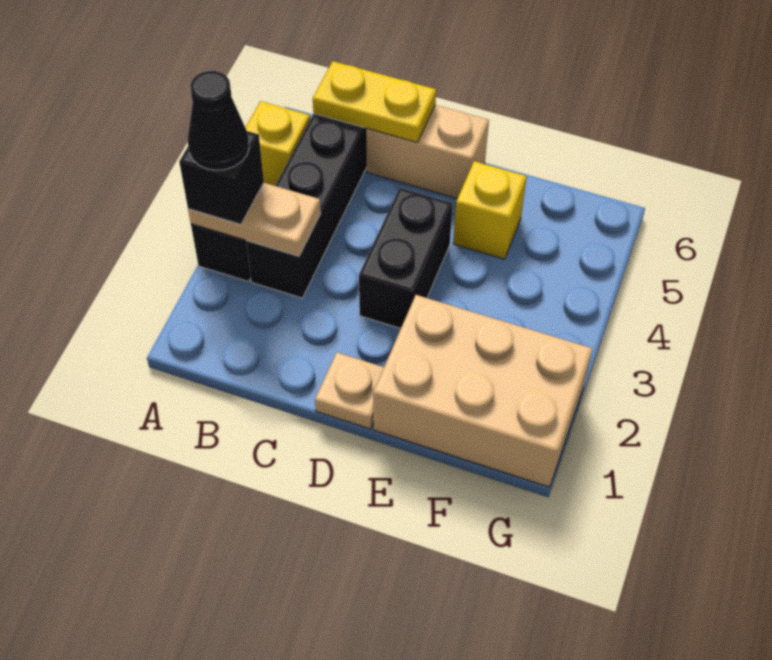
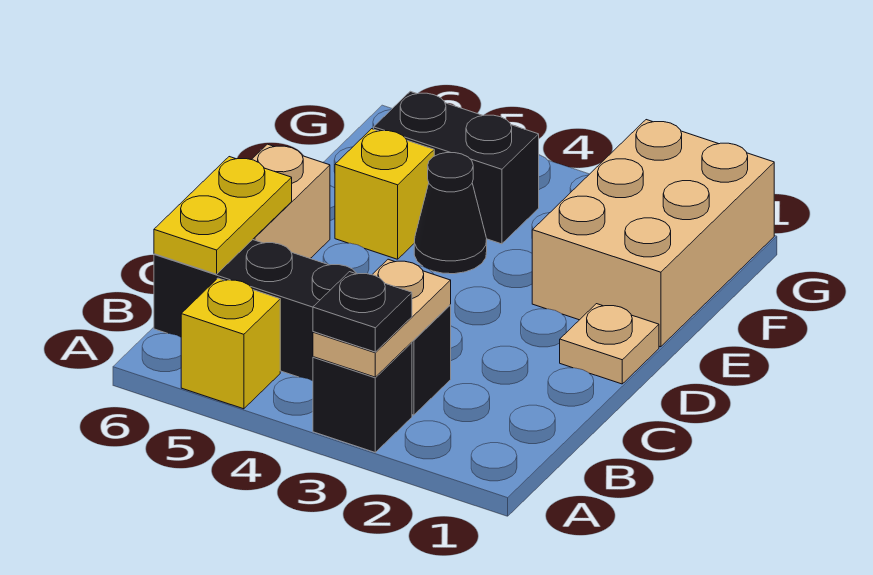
black 1x1 brick [179,131,264,224] -> black 1x1 plate [313,272,412,352]
black 1x1 cone [188,71,249,170] -> black 1x1 cone moved to [414,153,487,274]
black 1x2 brick [359,188,453,328] -> black 1x2 brick moved to [374,91,539,244]

